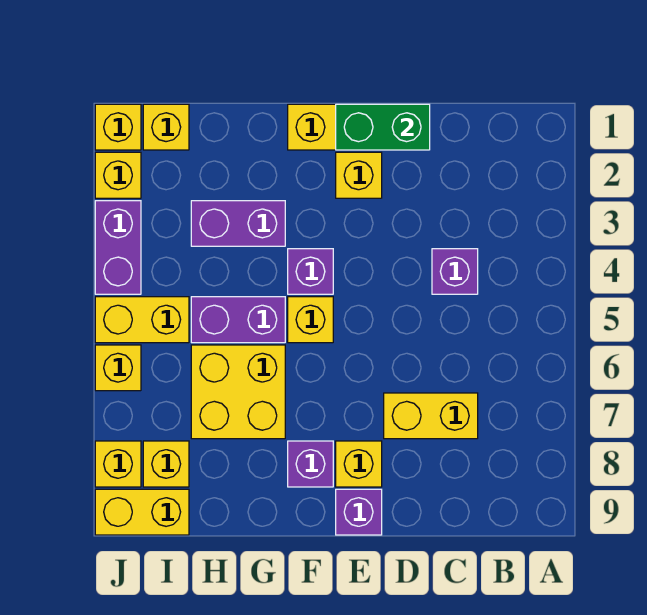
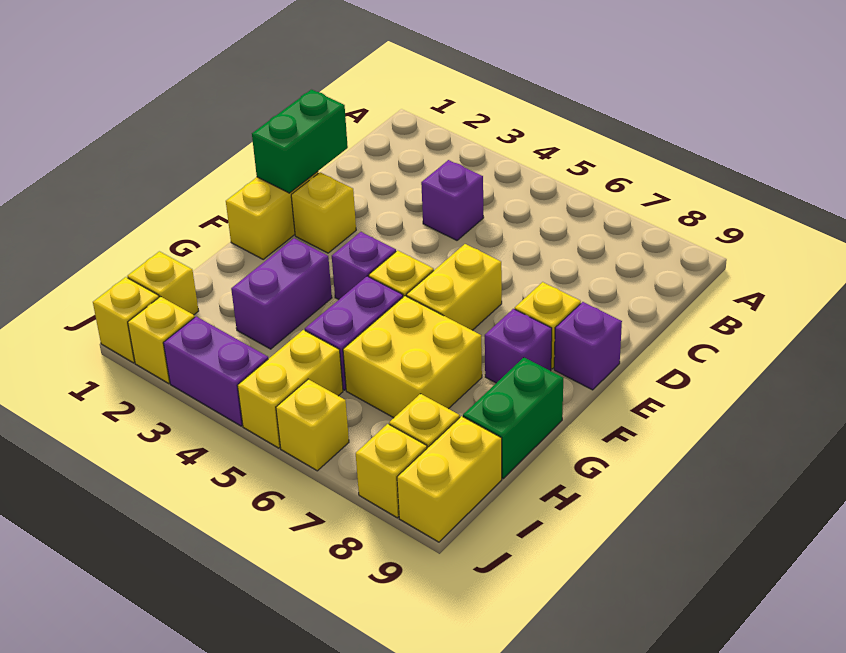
yellow 1x2 brick [384,393,478,439] -> yellow 1x2 brick moved to [406,244,502,330]
none -> green 1x2 brick [463,358,563,478]

